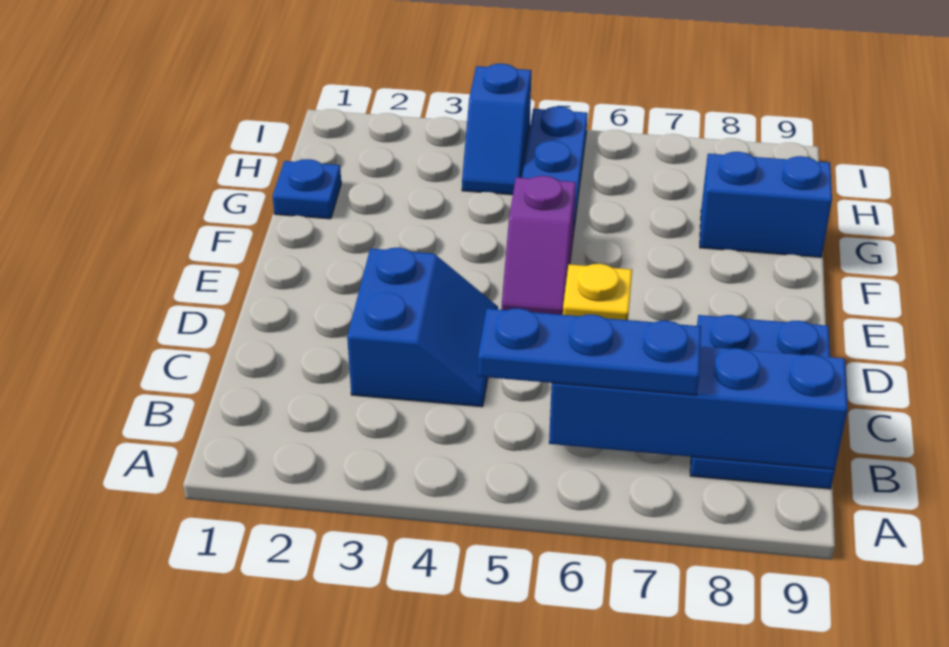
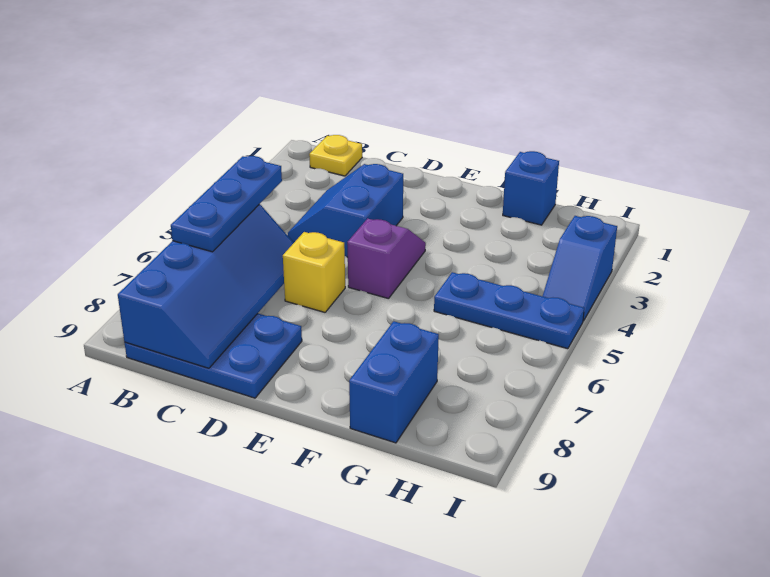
none -> yellow 1x1 plate [309,135,362,176]
blue 2x2 slope [347,248,498,407] -> blue 2x2 slope turned to [288,164,403,257]
purple 1x2 slope [501,176,576,315] -> purple 1x2 slope turned to [347,218,426,299]
blue 1x1 plate [273,159,341,219] -> blue 1x1 brick [503,151,559,225]
blue 1x2 slope [462,64,531,195] -> blue 1x2 slope turned to [543,216,617,321]

